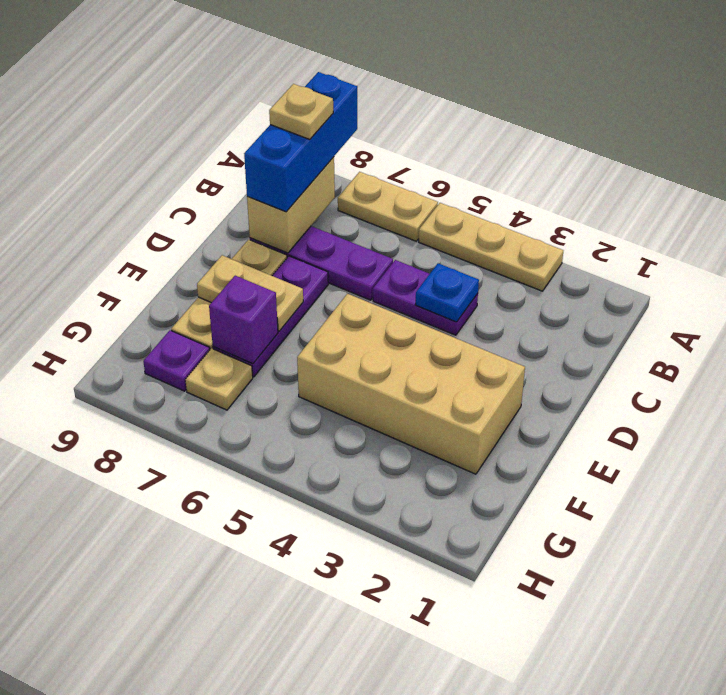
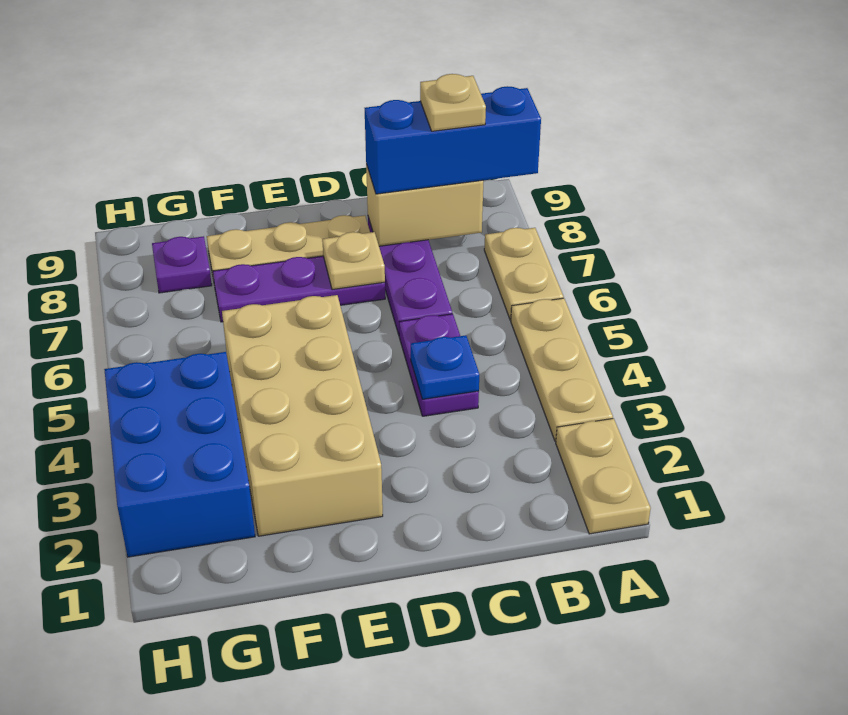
tan 1x2 plate [197,255,303,331] -> tan 1x2 plate moved to [556,418,651,534]
purple 1x1 brick [209,276,278,364] -> none
none -> blue 2x3 brick [104,352,255,557]
tan 1x1 plate [185,348,253,410] -> tan 1x1 plate moved to [322,232,385,290]

